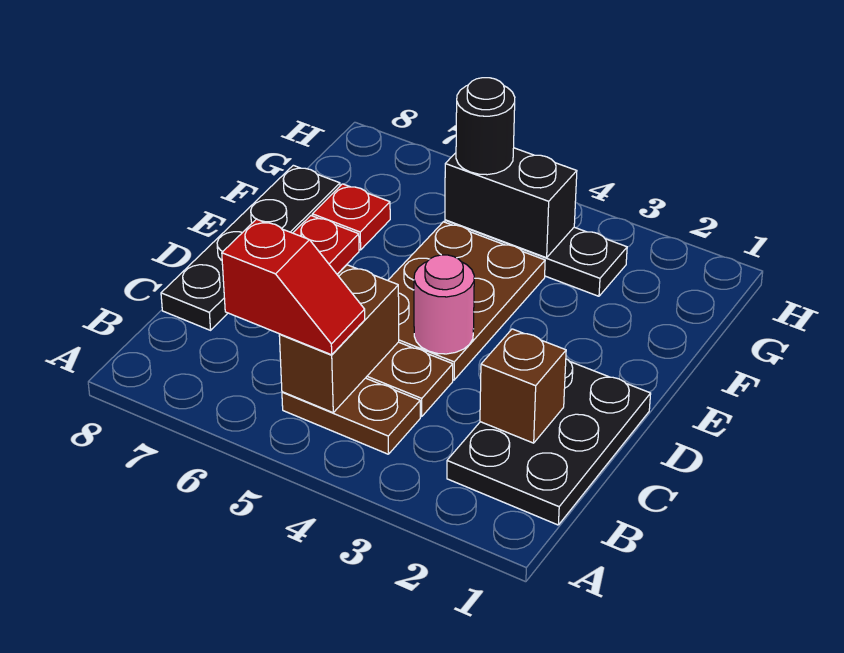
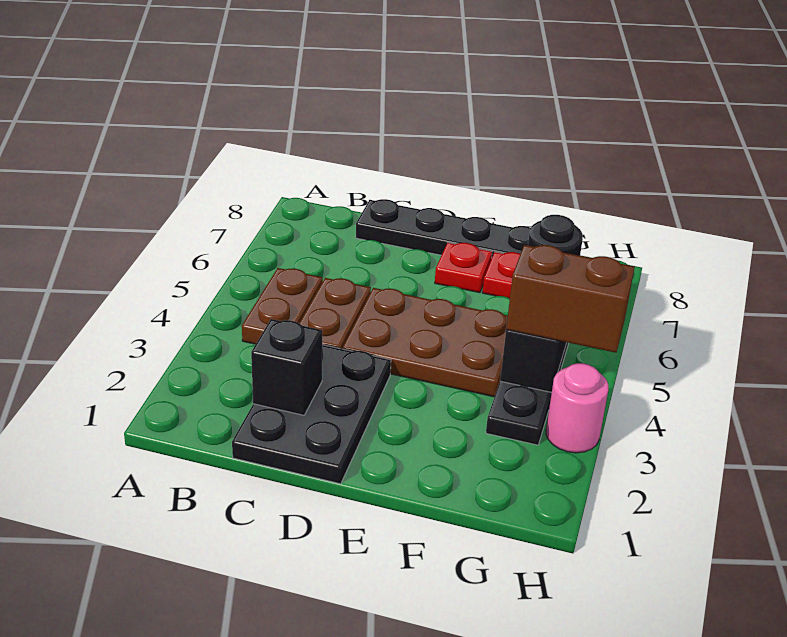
black 2x3 plate [447,359,651,525] -> black 2x3 plate turned to [232,345,391,484]
brown 1x2 brick [279,265,399,413] -> brown 1x2 brick moved to [506,245,635,353]
red 1x2 slope [222,219,365,355] -> none
brown 1x1 brick [480,329,566,443] -> black 1x1 brick [251,319,322,415]
pink 1x1 round brick [414,255,474,354] -> pink 1x1 round brick moved to [546,363,608,453]

